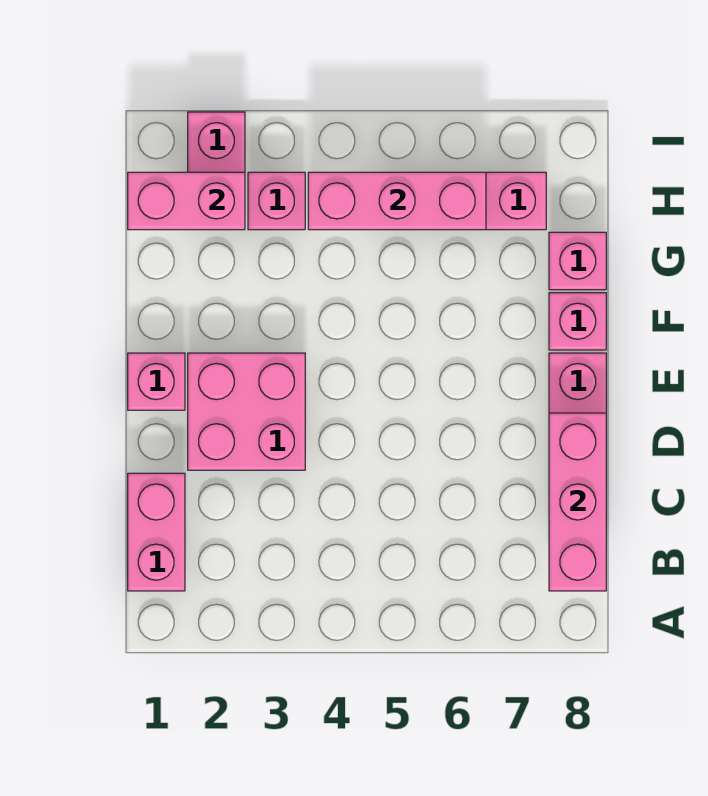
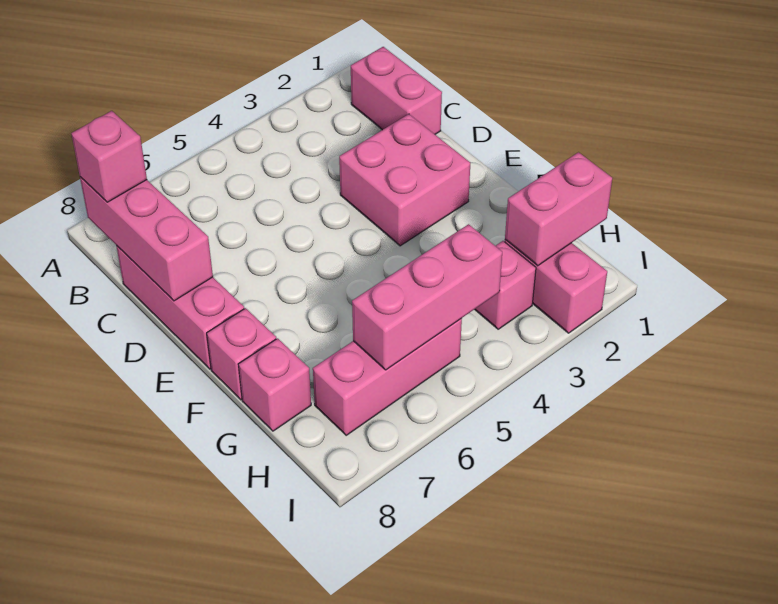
pink 1x1 brick [128,353,185,410] -> pink 1x1 brick moved to [71,111,147,202]

